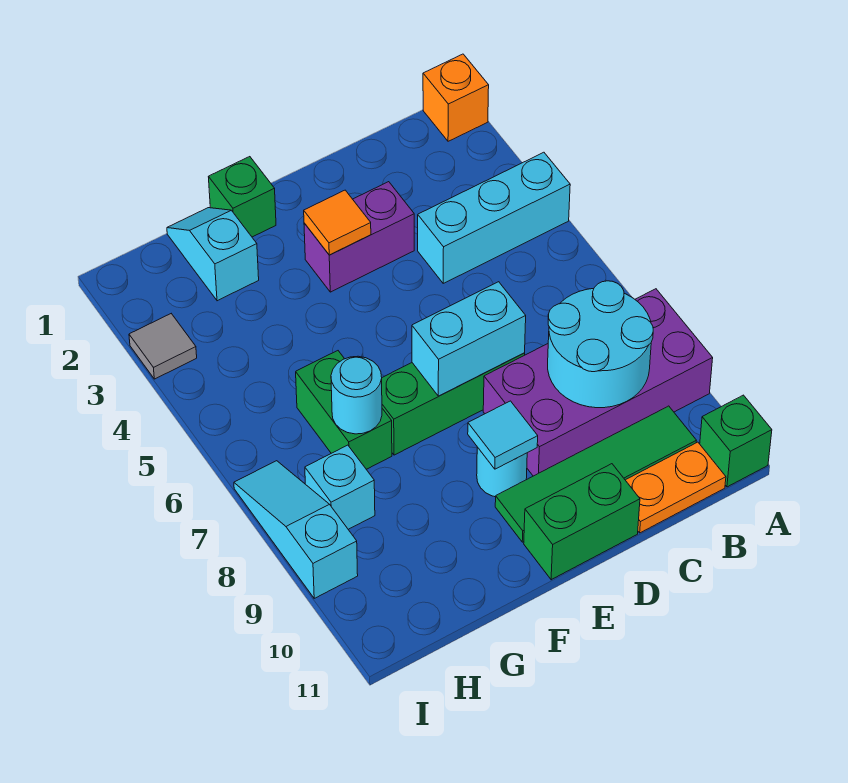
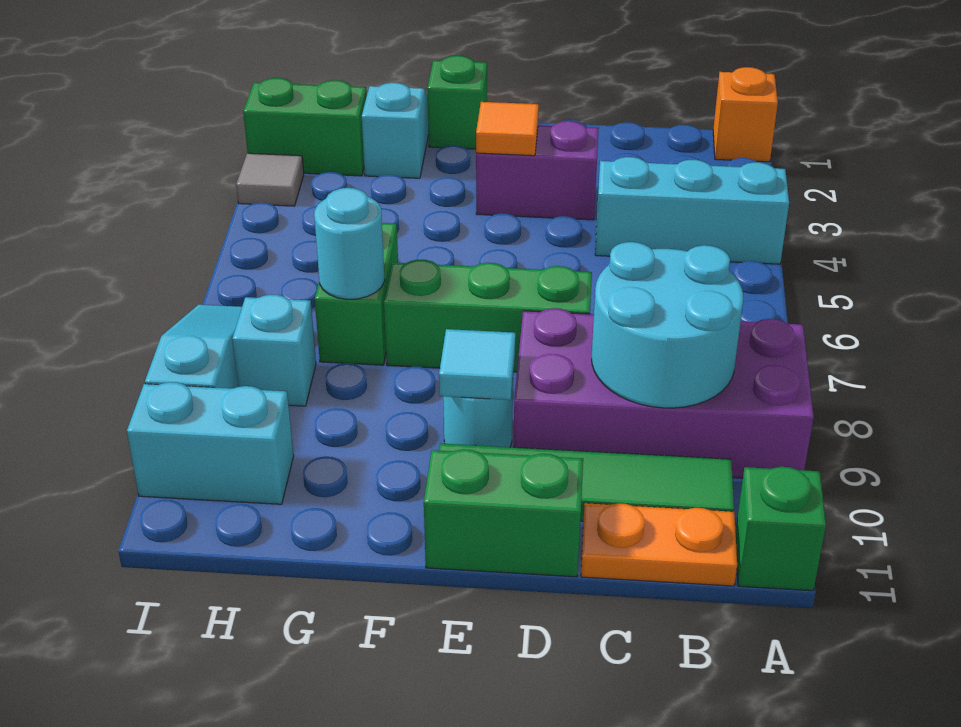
cyan 1x2 brick [412,282,526,396] -> cyan 1x2 brick moved to [127,382,294,504]
none -> green 1x2 brick [243,78,367,176]

